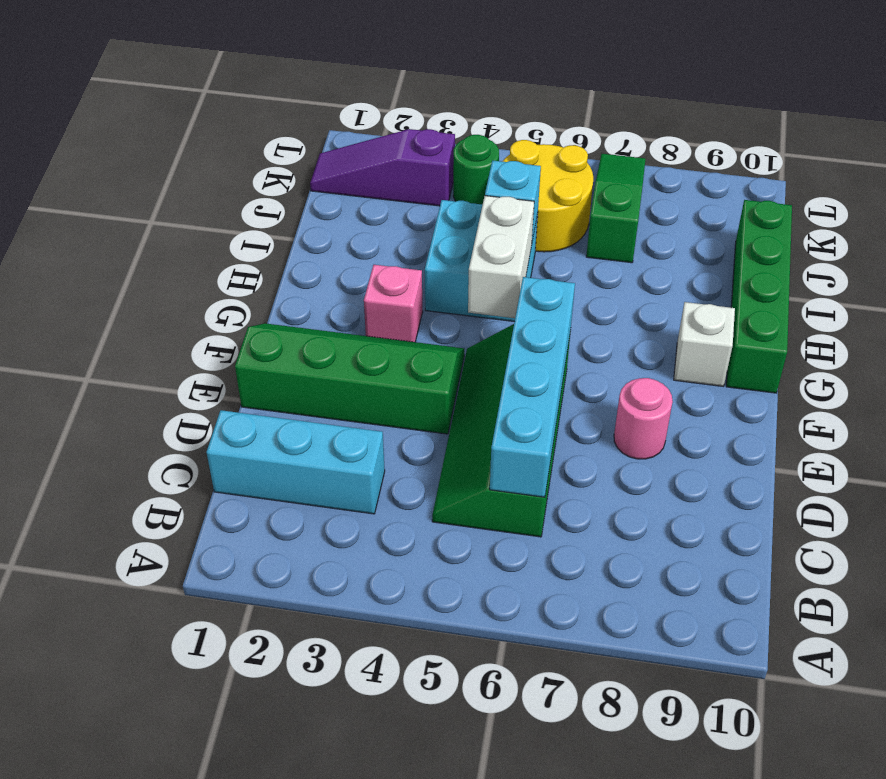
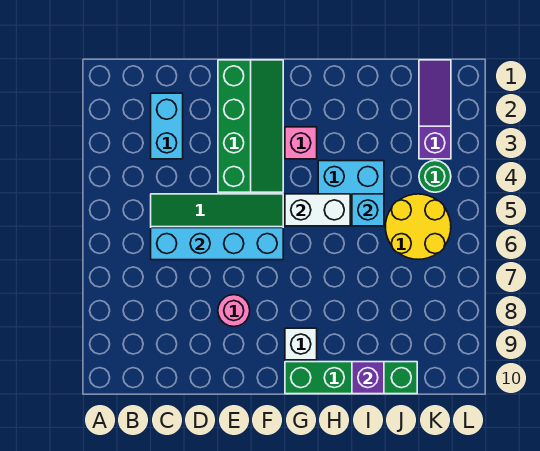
cyan 1x3 brick [207,410,385,514] -> cyan 1x2 brick [151,93,183,159]
none -> purple 1x1 brick [352,362,384,394]
green 1x3 slope [586,154,645,263] -> none

